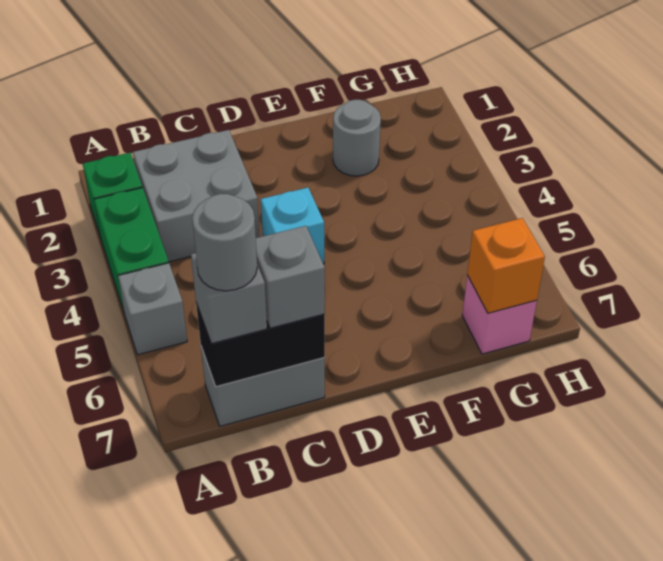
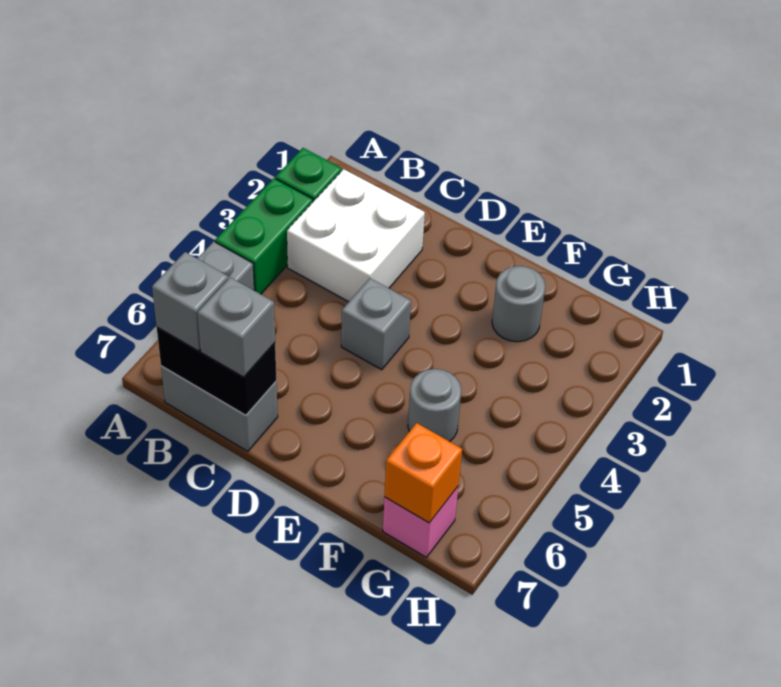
grey 2x2 brick [133,130,260,262] -> white 2x2 brick [287,169,425,302]
grey 1x1 round brick [192,194,257,291] -> grey 1x1 round brick moved to [408,369,461,442]
cyan 1x1 brick [261,188,324,264] -> grey 1x1 brick [341,278,411,370]

